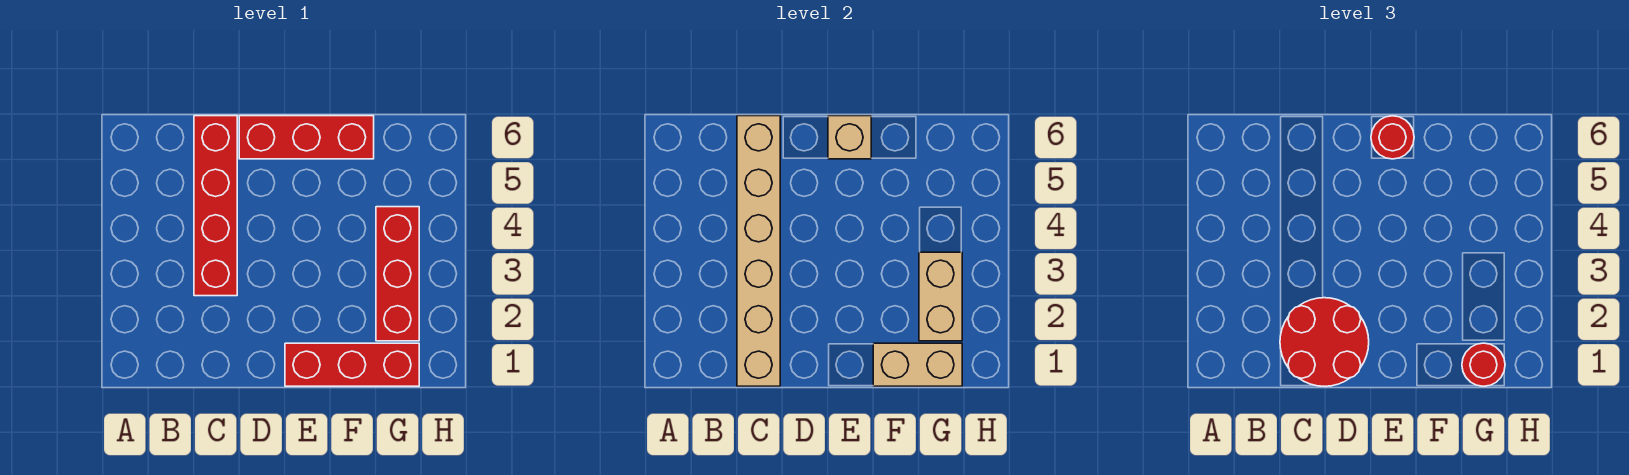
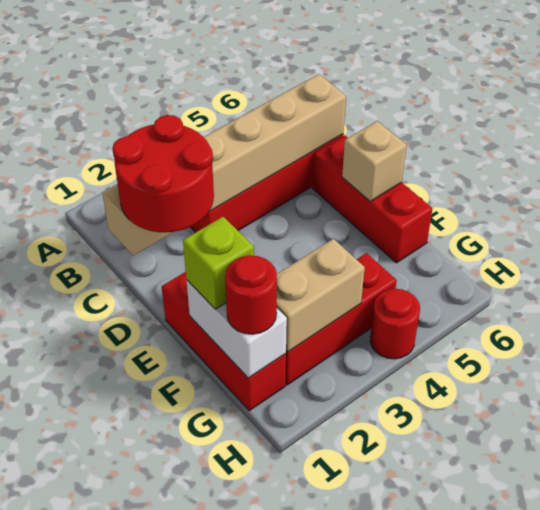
red 1x1 round brick [1371,116,1414,159] -> red 1x1 round brick moved to [370,289,420,359]
tan 1x2 brick [873,343,962,386] -> white 1x2 brick [187,280,287,378]
none -> lime 1x1 brick [183,217,254,309]

